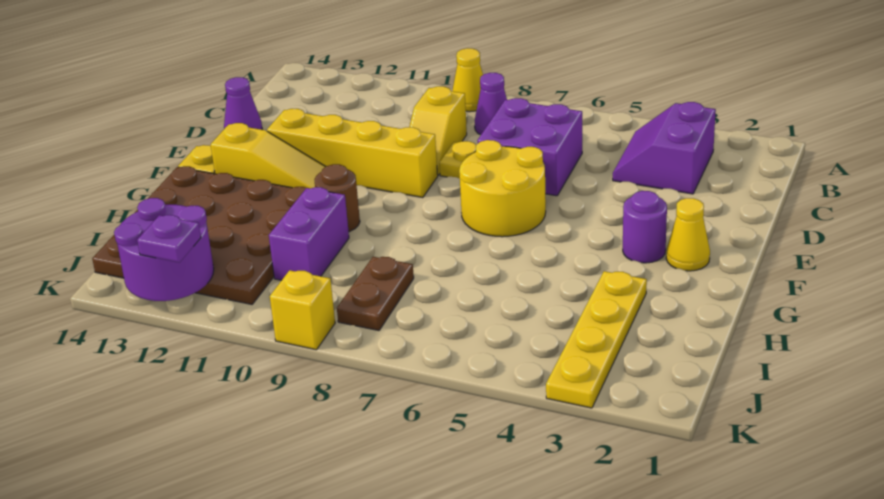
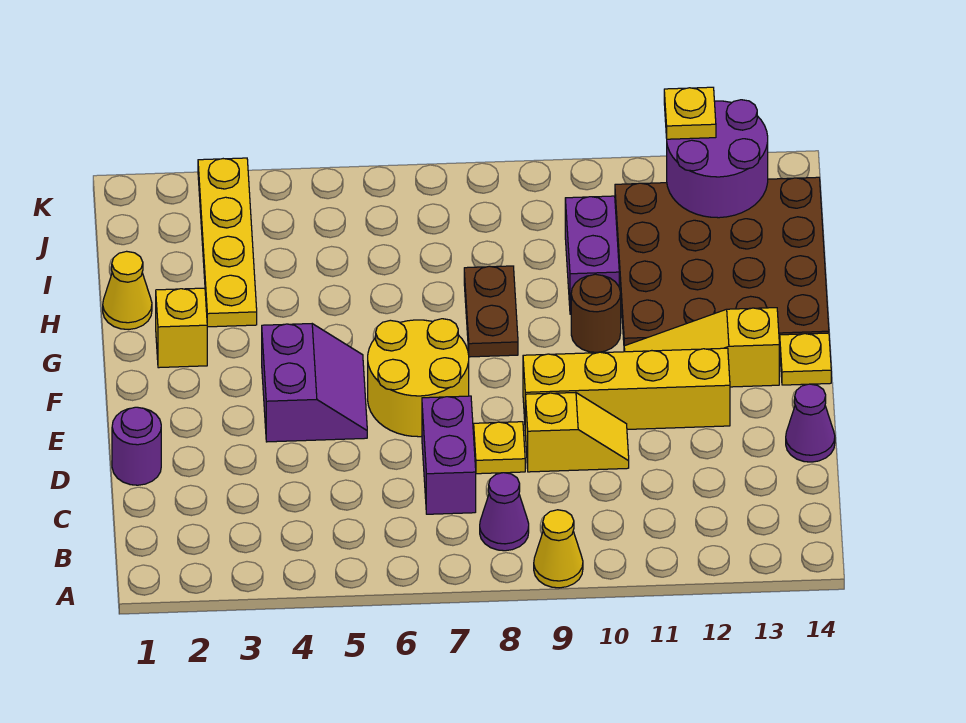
purple 2x2 slope [613,102,716,194] -> purple 2x2 slope moved to [262,324,367,442]
purple 2x2 brick [477,98,582,196] -> purple 1x2 brick [422,396,476,514]
yellow 1x2 slope [409,86,467,175] -> yellow 1x2 slope turned to [525,392,629,472]
yellow 1x1 cone [666,198,710,271] -> yellow 1x1 cone moved to [103,251,152,330]
purple 1x1 round brick [623,191,667,263] -> purple 1x1 round brick moved to [112,407,161,485]
brown 1x2 plate [337,257,414,330] -> brown 1x2 plate moved to [464,266,518,357]
yellow 1x1 brick [270,270,335,350] -> yellow 1x1 brick moved to [156,288,207,368]
purple 1x1 plate [137,215,201,263] -> yellow 1x1 plate [664,87,716,139]

